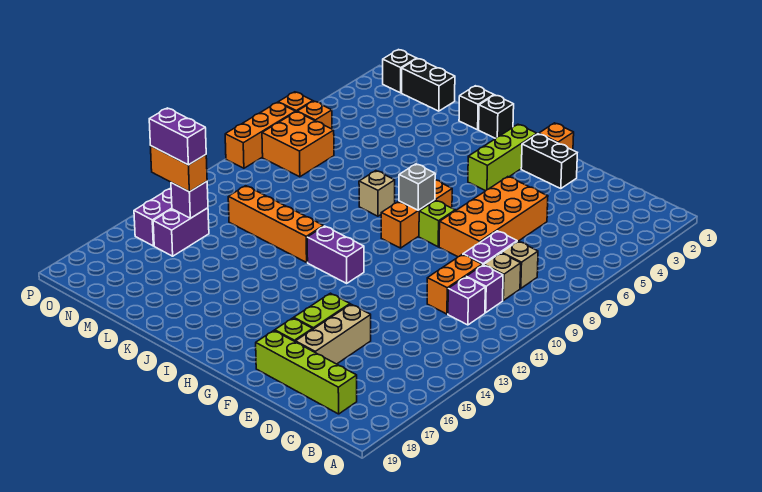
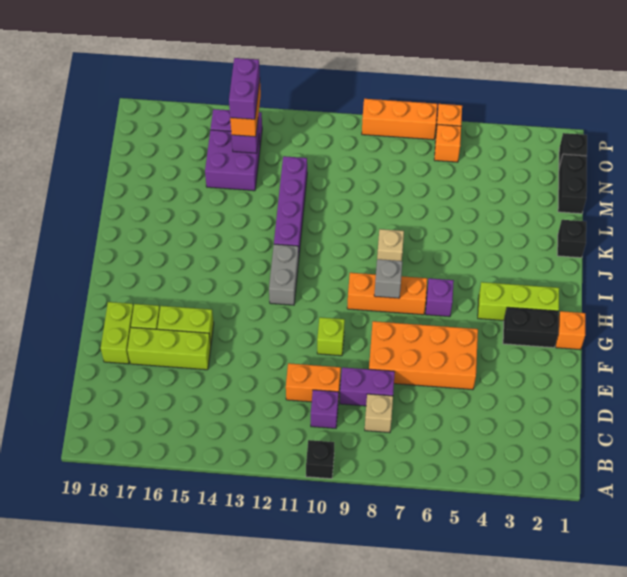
tan 1x1 brick [484,253,521,300] -> none
purple 1x1 brick [448,277,485,325] -> purple 1x1 brick moved to [426,278,454,317]
lime 1x4 brick [256,331,357,414] -> lime 1x2 brick [101,302,134,364]
tan 1x3 brick [295,304,371,364] -> lime 1x3 brick [127,327,211,370]
black 1x2 brick [521,134,577,189] -> black 1x2 brick turned to [503,307,559,348]
lime 1x1 brick [419,201,455,247] -> lime 1x1 brick moved to [317,317,345,356]
purple 1x2 brick [307,226,364,283] -> grey 1x2 brick [269,244,299,305]
black 1x1 brick [479,95,514,138] -> black 1x1 brick moved to [306,440,334,479]
orange 1x4 brick [228,186,324,262] -> purple 1x4 brick [274,156,307,252]
orange 2x2 brick [262,112,334,177] -> none
purple 1x2 brick [153,208,209,256] -> purple 2x2 brick [205,130,260,191]

